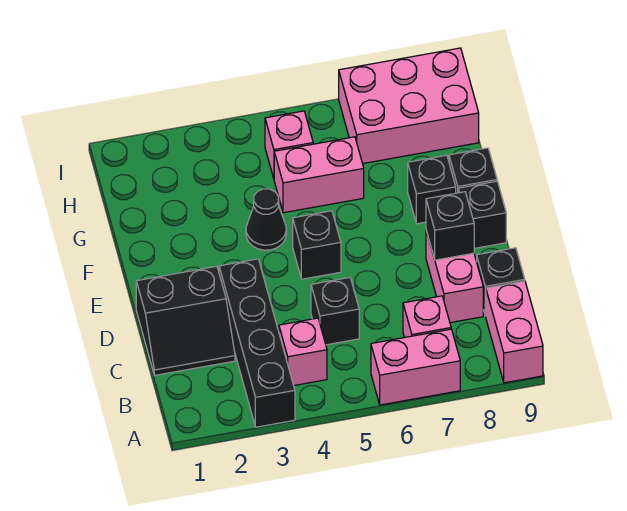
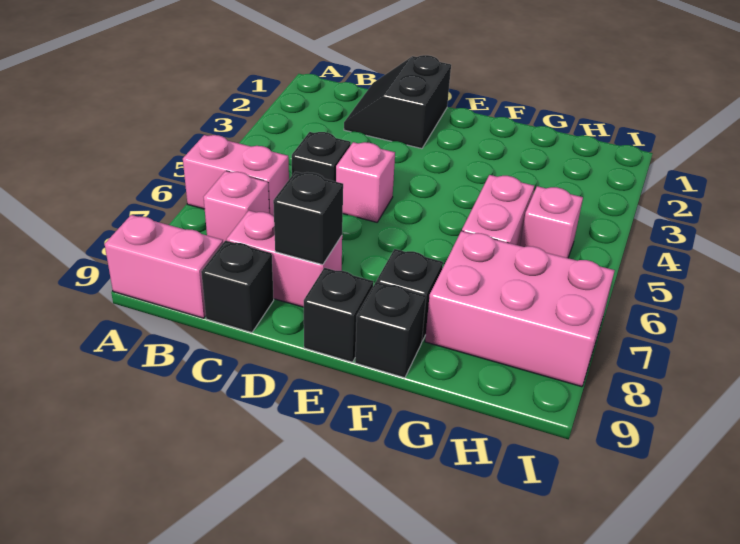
black 1x4 brick [219,259,295,427] -> none
pink 1x2 brick [371,329,460,405] -> pink 1x2 brick turned to [183,135,289,216]
pink 1x1 brick [279,318,327,385] -> pink 1x1 brick moved to [336,142,395,222]
black 1x1 brick [293,211,341,279] -> none
black 1x1 cone [246,189,286,250] -> none
pink 2x3 brick [339,48,479,164] -> pink 2x3 brick turned to [425,231,615,387]

